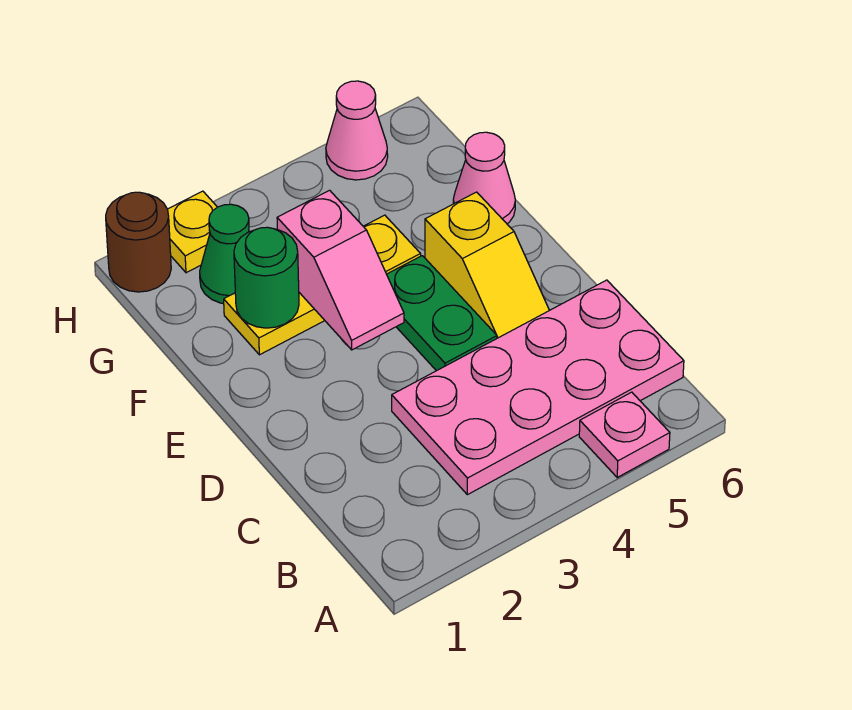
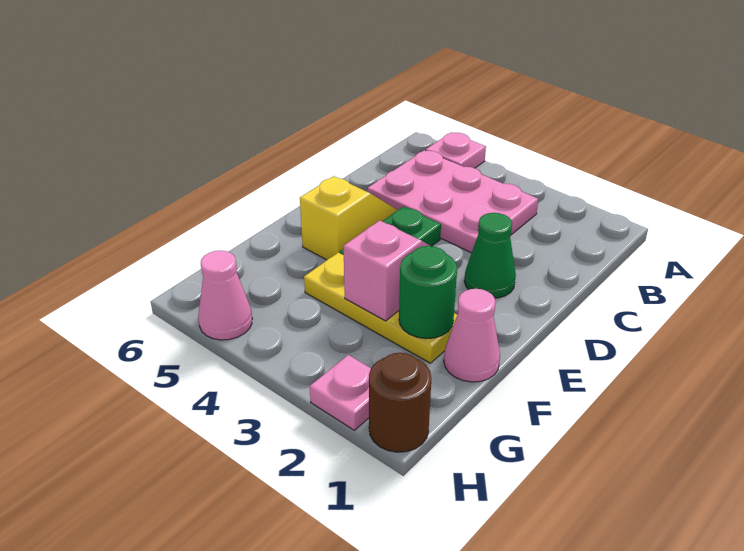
pink 2x4 plate [392,280,684,495] -> pink 2x3 plate [367,150,538,253]
pink 1x1 cone [453,132,515,224] -> pink 1x1 cone moved to [444,289,500,382]
green 1x1 cone [200,204,249,303] -> green 1x1 cone moved to [464,213,516,298]
yellow 1x1 plate [168,191,217,273] -> pink 1x1 plate [310,355,371,430]

